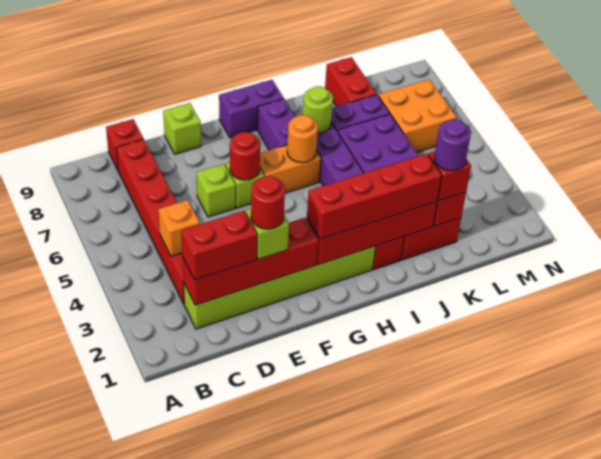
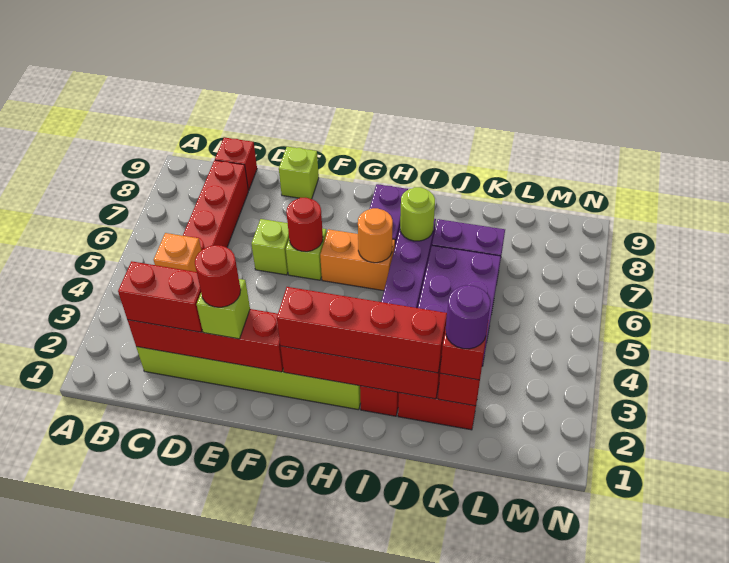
purple 1x2 brick [219,80,284,138] -> none
red 1x2 brick [325,57,376,107] -> none
orange 2x2 brick [378,79,456,152] -> none

